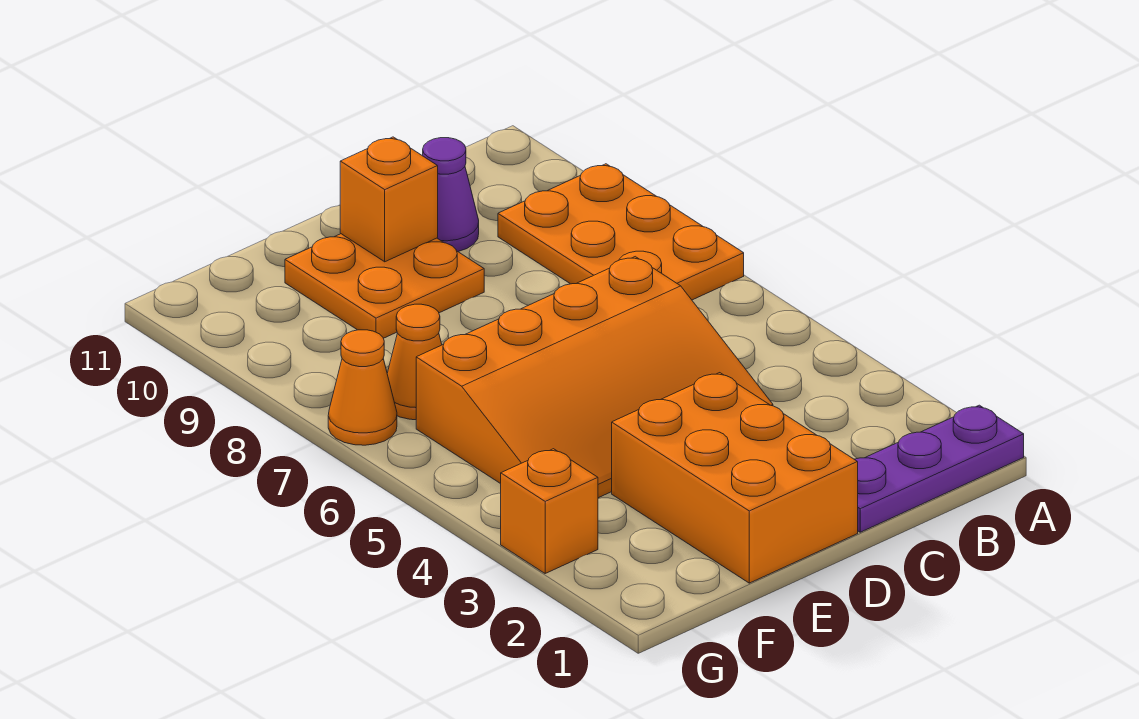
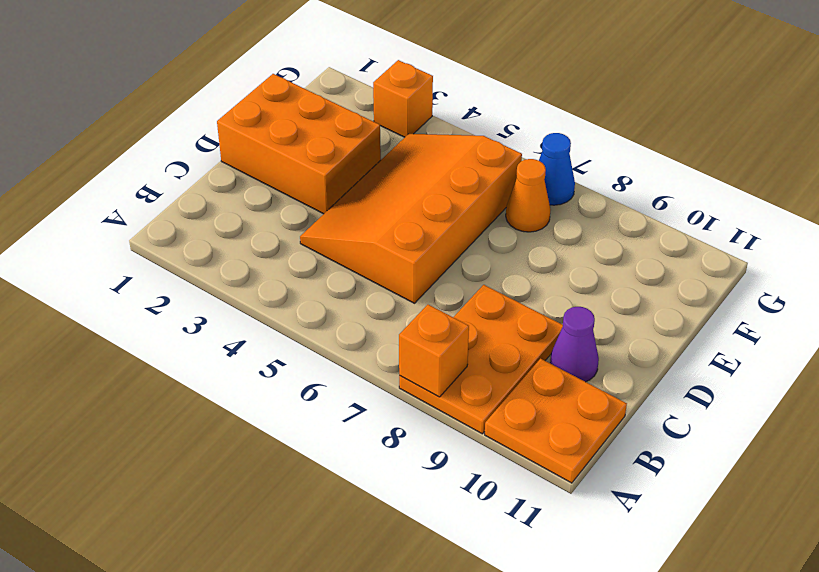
purple 1x3 plate [854,405,1024,532] -> none
orange 2x3 plate [498,164,744,300] -> orange 2x3 plate turned to [399,285,563,434]
orange 2x2 plate [285,234,484,338] -> orange 2x2 plate moved to [485,359,627,483]
orange 1x1 brick [340,137,438,262] -> orange 1x1 brick moved to [399,305,469,397]
orange 1x1 cone [328,330,397,445] -> blue 1x1 cone [539,133,575,205]

